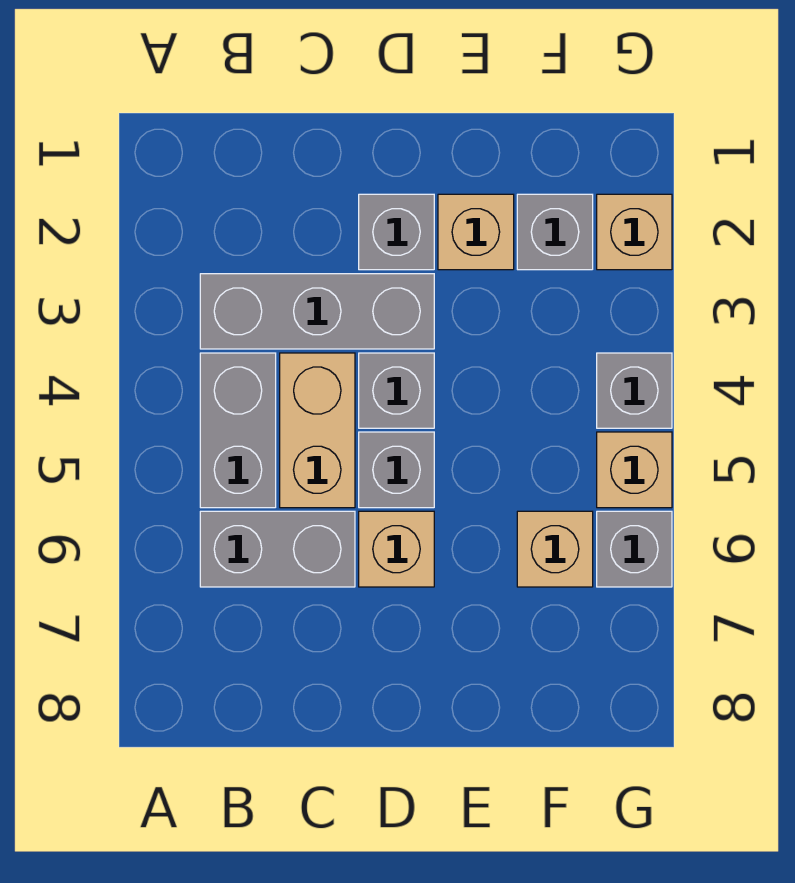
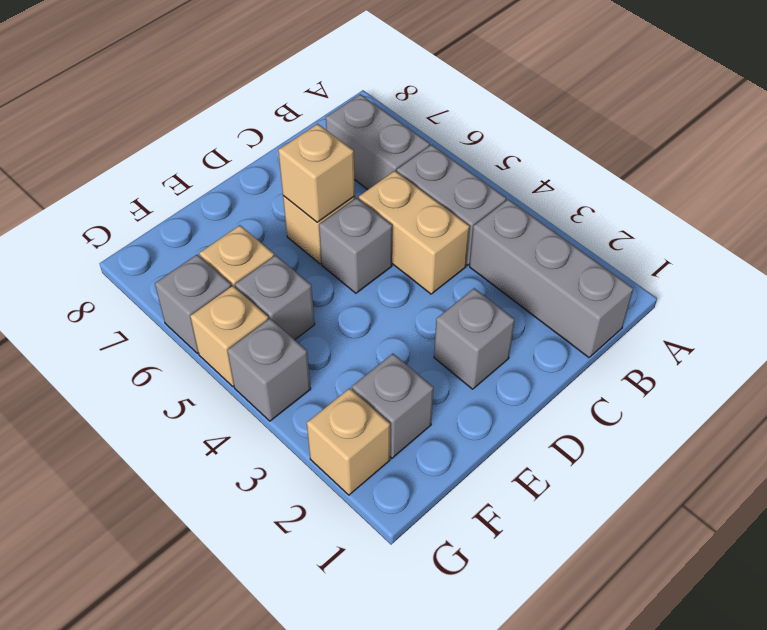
grey 1x3 brick [200,274,434,349] -> grey 1x3 brick turned to [470,199,633,358]
grey 1x2 brick [200,511,355,587] -> grey 1x2 brick turned to [326,94,430,190]
grey 1x1 brick [359,353,434,428] -> grey 1x1 brick moved to [235,255,315,340]
tan 1x1 brick [438,194,514,270] -> tan 1x1 brick moved to [278,124,355,222]

